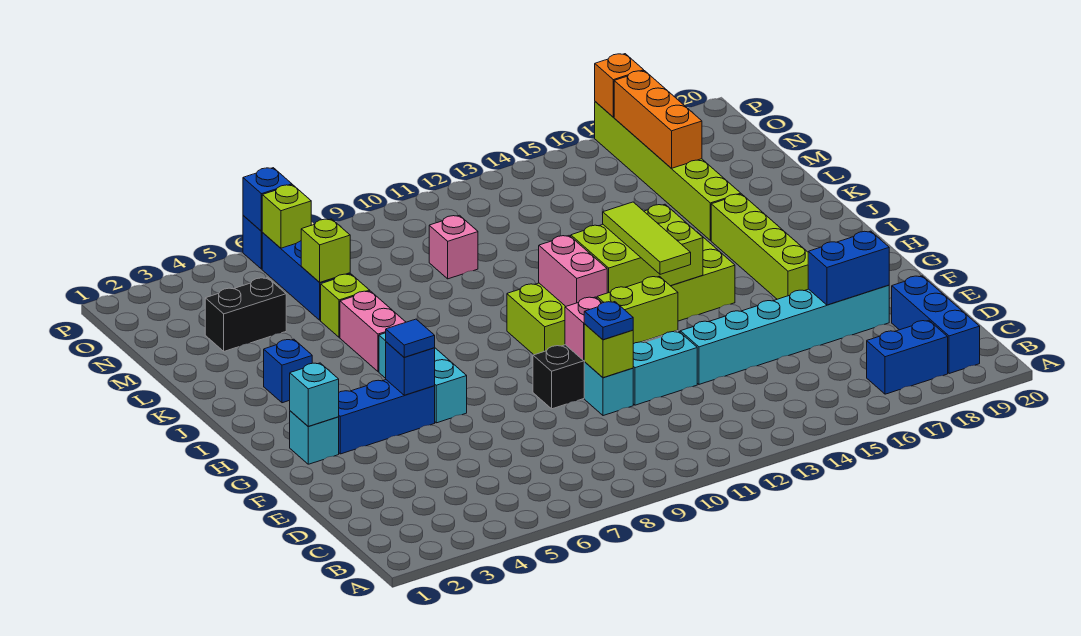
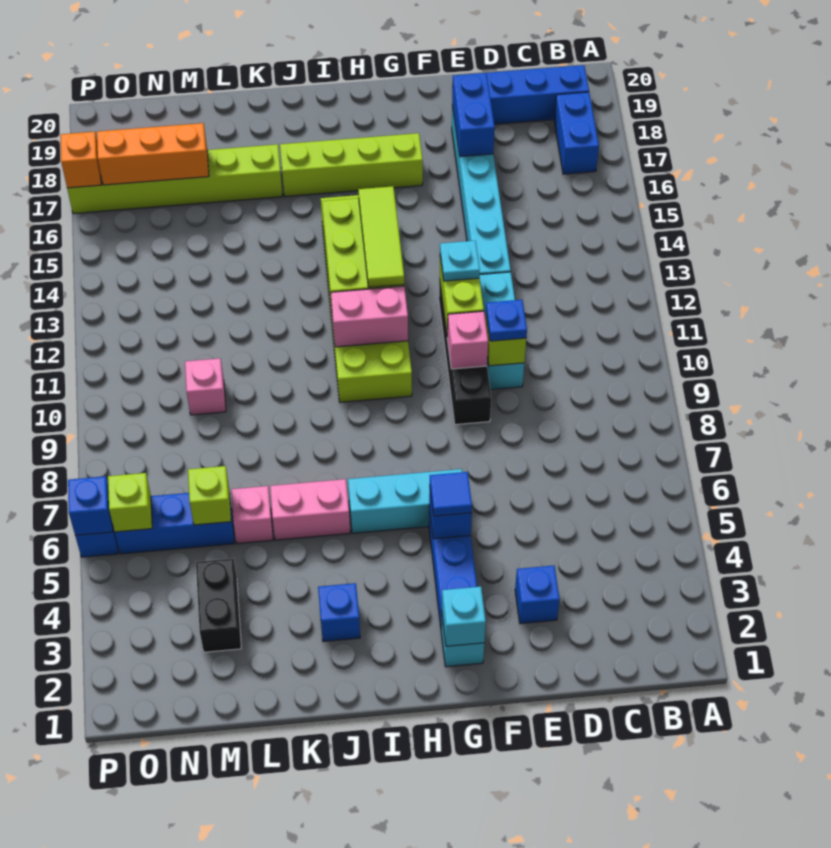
none -> blue 1x1 brick [515,566,560,624]
none -> cyan 1x1 plate [440,241,480,281]
lime 1x3 tile [603,202,691,274] -> lime 1x3 tile turned to [358,186,404,287]
lime 1x1 brick [321,274,370,337] -> pink 1x1 brick [231,486,273,544]

